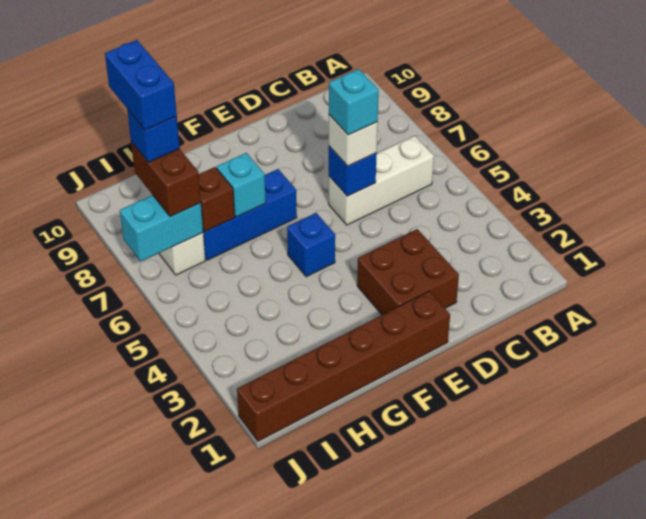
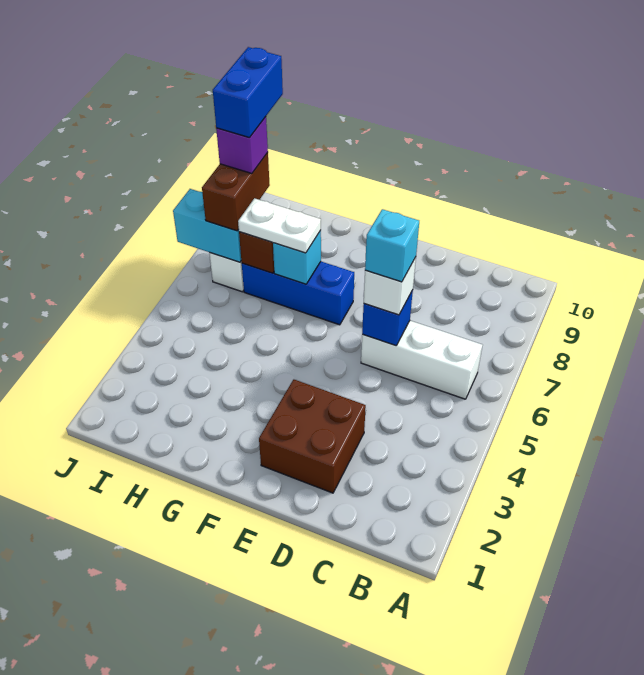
brown 1x6 brick [237,291,450,441] -> none
blue 1x1 brick [287,213,335,277] -> none
none -> white 1x2 plate [238,198,321,253]
blue 1x1 brick [127,109,180,162] -> purple 1x1 brick [216,117,268,173]

